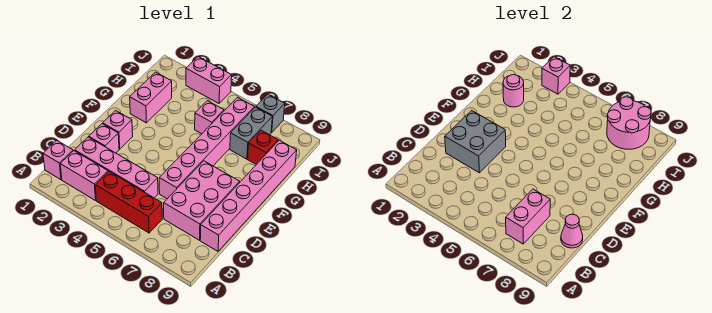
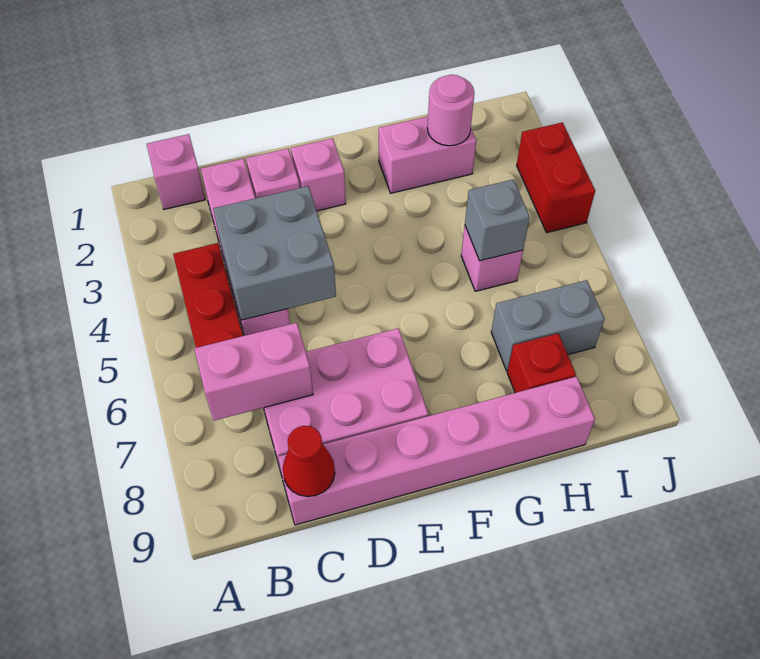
pink 1x2 brick [60,151,108,201] -> none
pink 1x1 cone [561,214,583,248] -> red 1x1 cone [283,426,335,497]
grey 2x2 brick [445,110,506,173] -> grey 2x2 brick moved to [213,186,336,320]
pink 1x6 brick [159,97,254,199] -> none
pink 2x2 round brick [607,97,651,149] -> none
pink 1x2 brick [186,57,232,103] -> red 1x2 brick [517,122,595,233]
pink 1x1 brick [542,57,570,94] -> none
grey 1x1 brick [256,94,285,132] -> grey 1x1 brick moved to [465,180,530,261]

